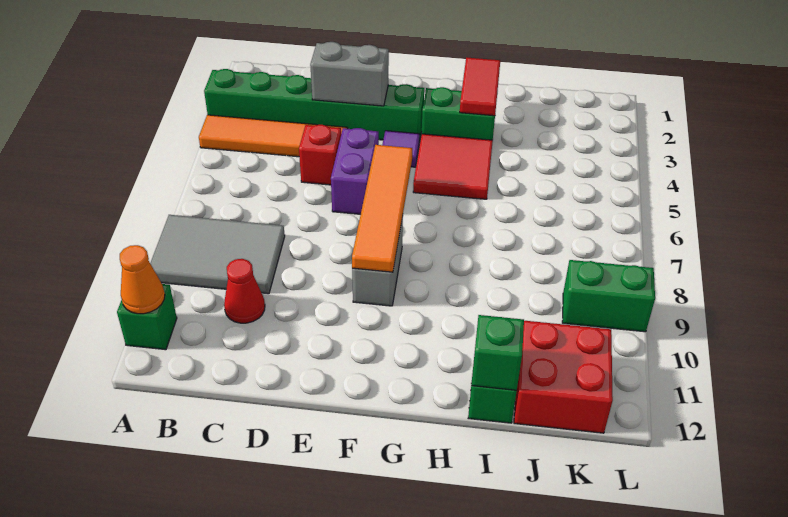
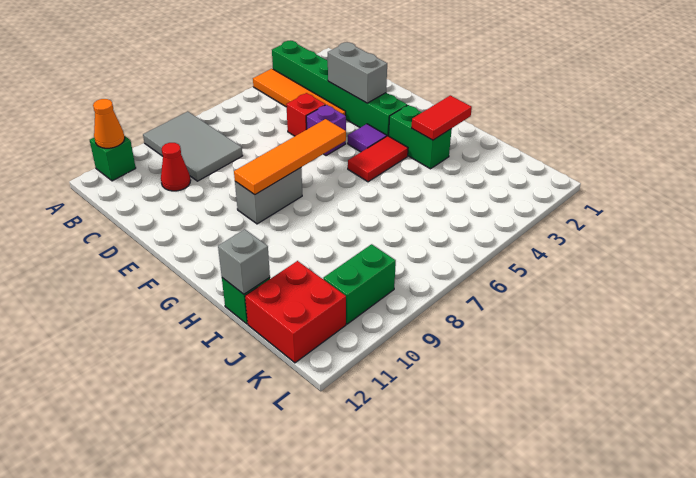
purple 1x2 brick [331,128,379,214] -> purple 1x1 brick [306,105,346,156]
red 2x2 tile [413,134,493,199] -> red 1x2 tile [348,136,408,182]
green 1x1 brick [472,315,524,390] -> grey 1x1 brick [218,229,270,294]
green 1x2 brick [562,260,655,332] -> green 1x2 brick turned to [323,244,396,324]

